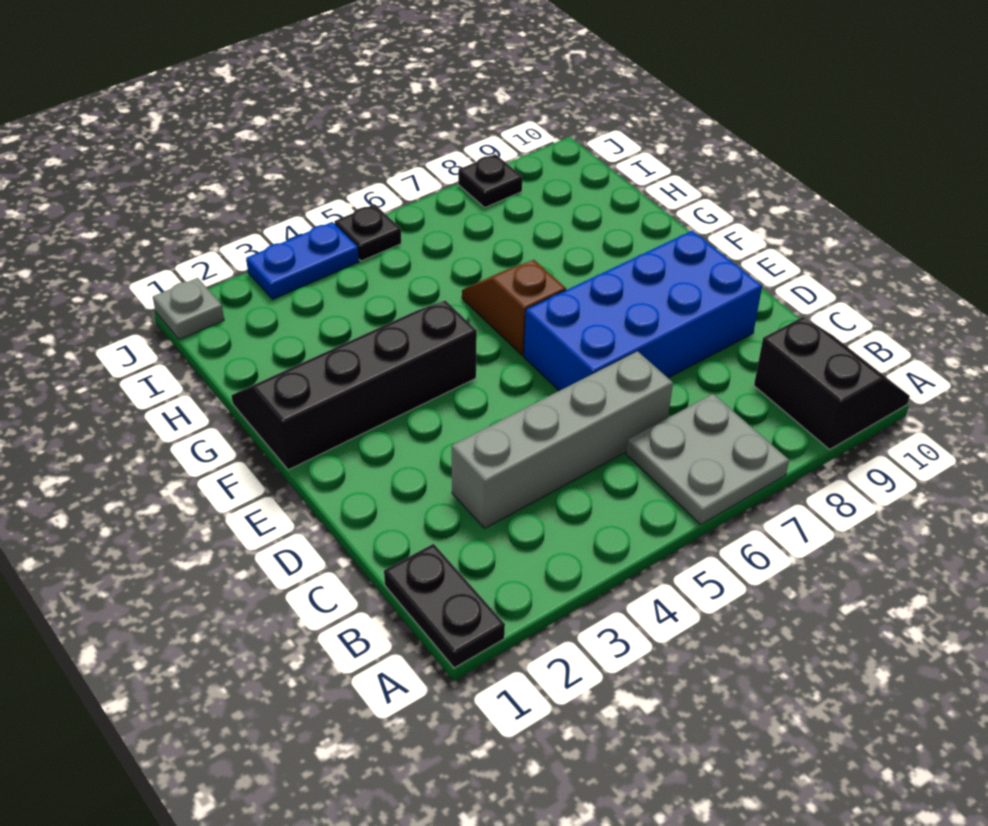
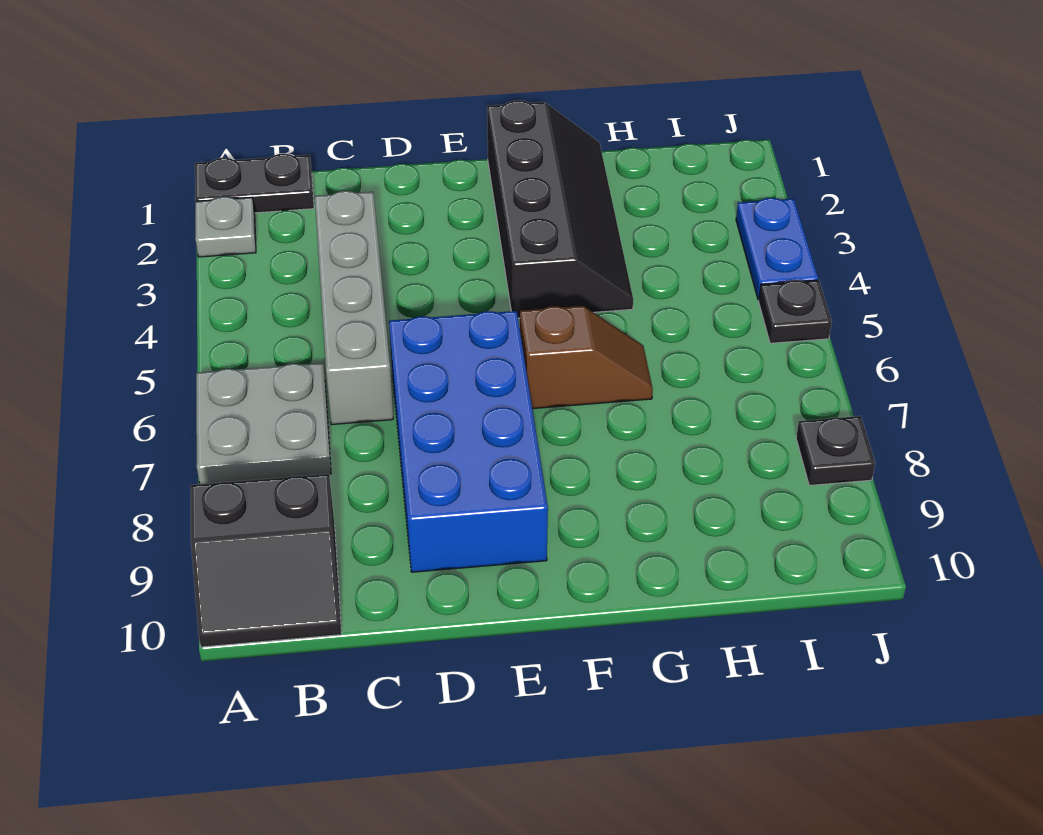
grey 1x1 plate [153,278,224,340] -> grey 1x1 plate moved to [195,197,256,257]

